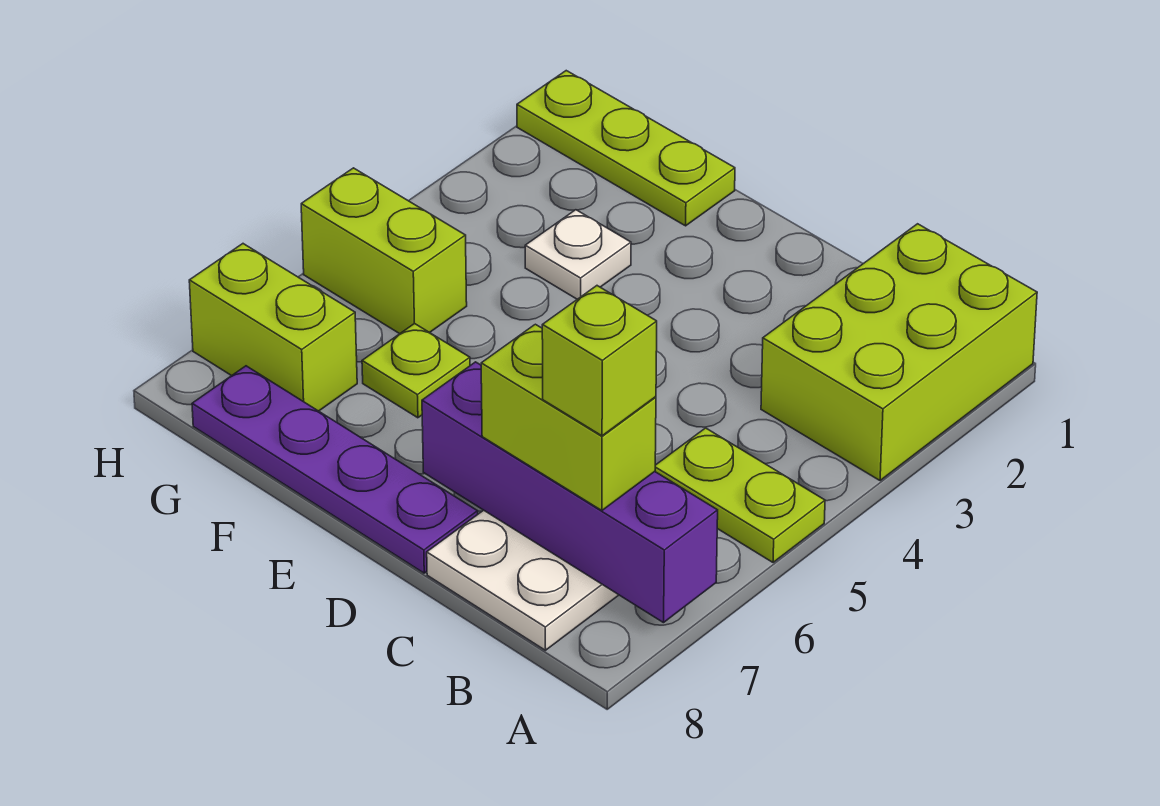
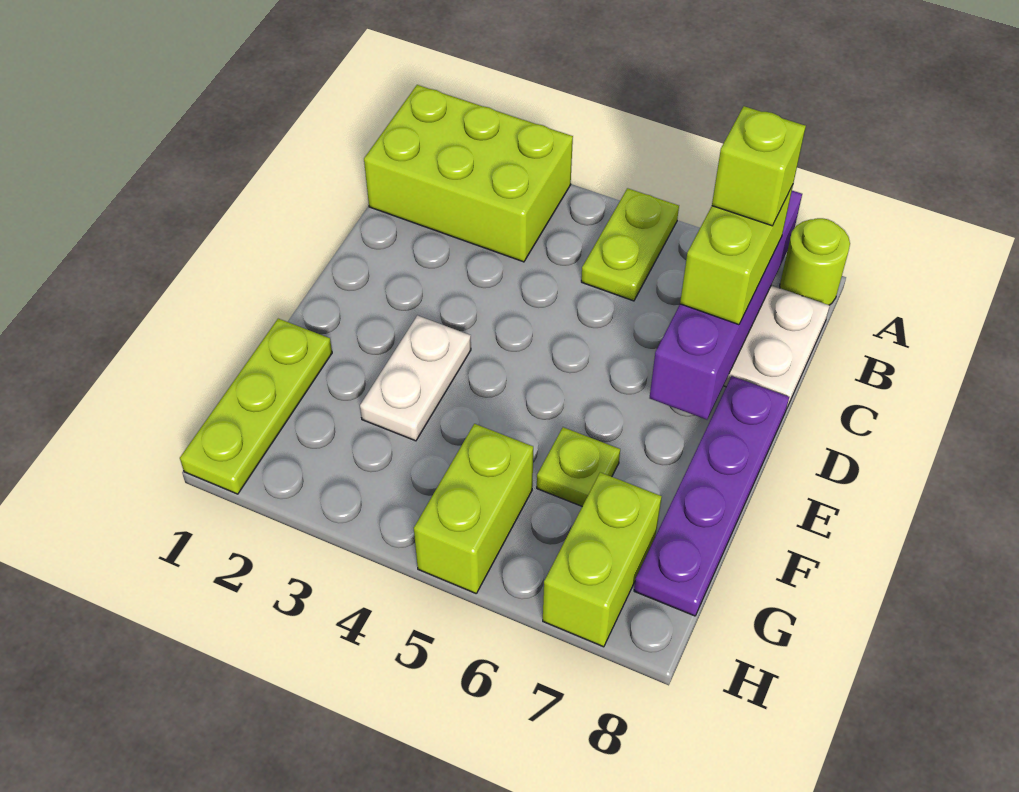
none -> lime 1x1 round brick [780,218,850,305]
white 1x1 plate [525,210,631,299] -> white 1x2 plate [360,316,471,441]

